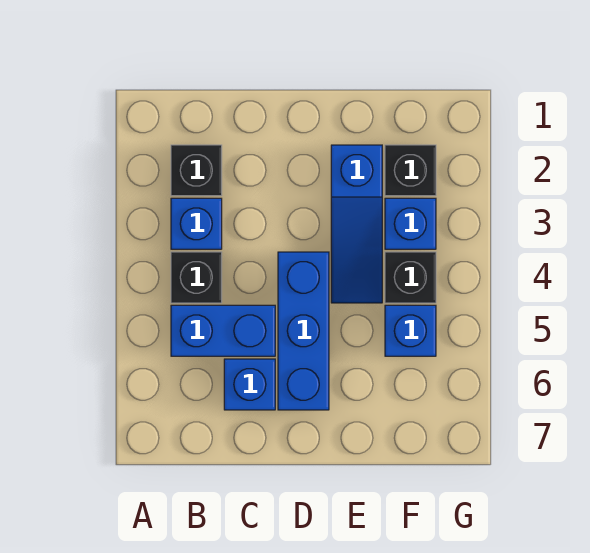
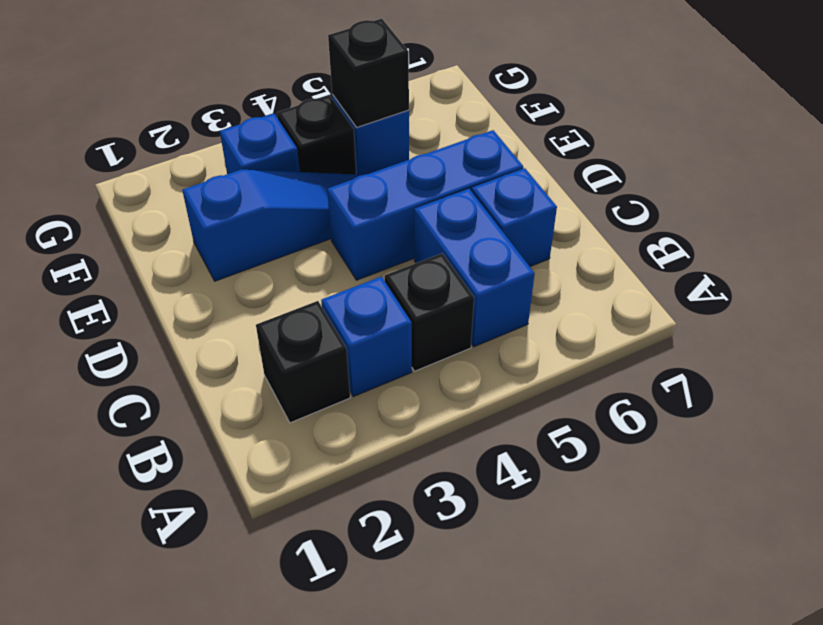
black 1x1 brick [385,145,436,196] -> black 1x1 brick moved to [328,19,409,127]

